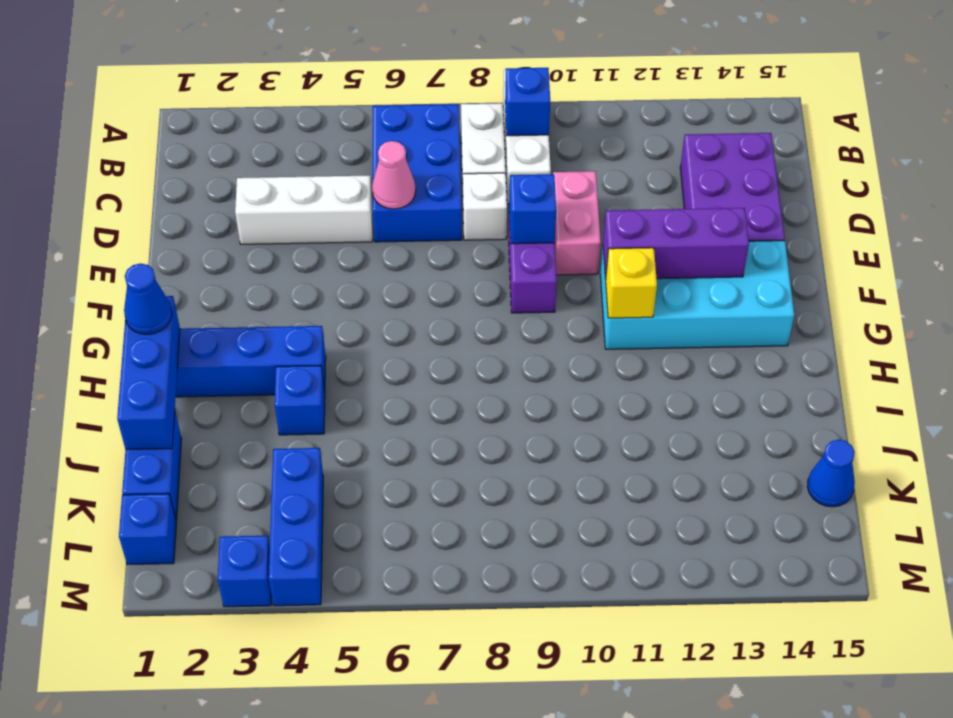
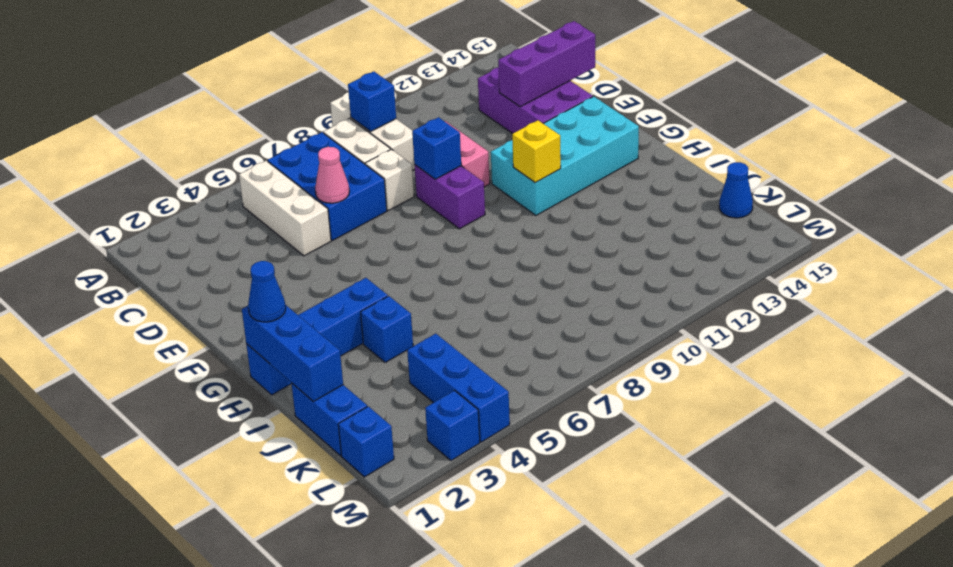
white 1x3 brick [235,175,373,244] -> white 1x3 brick turned to [239,161,331,256]
purple 1x3 brick [603,208,749,279] -> purple 1x3 brick moved to [498,21,595,107]

